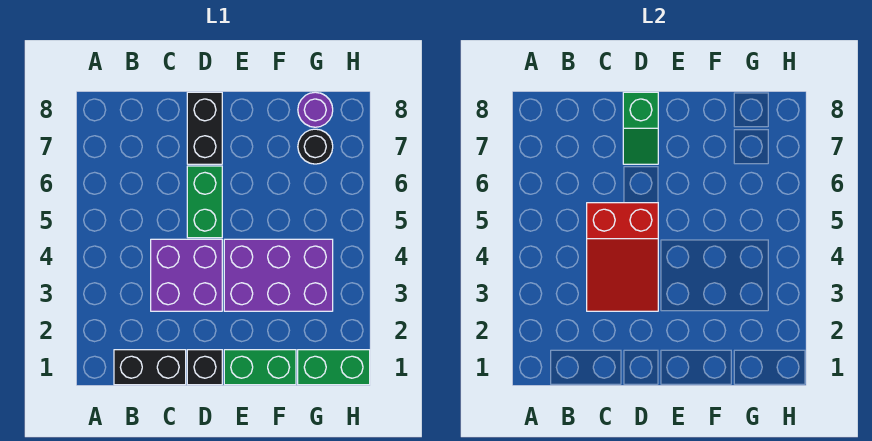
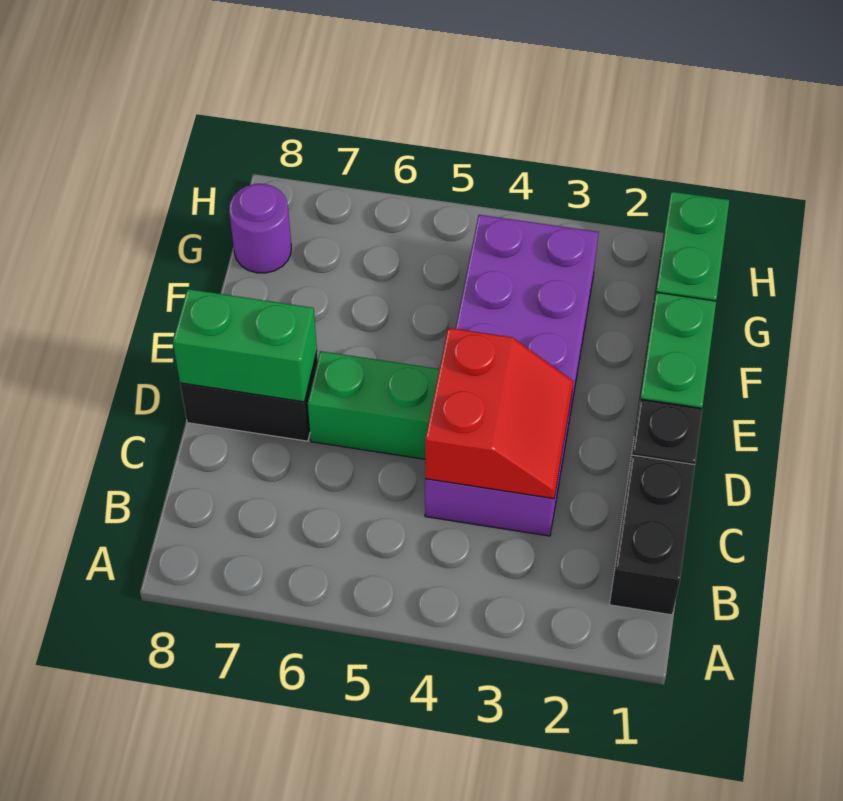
red 2x3 slope [587,203,658,311] -> red 2x2 slope [425,328,573,499]
green 1x2 slope [623,92,658,164] -> green 1x2 brick [173,289,317,402]
black 1x1 round brick [298,129,333,164] -> none

